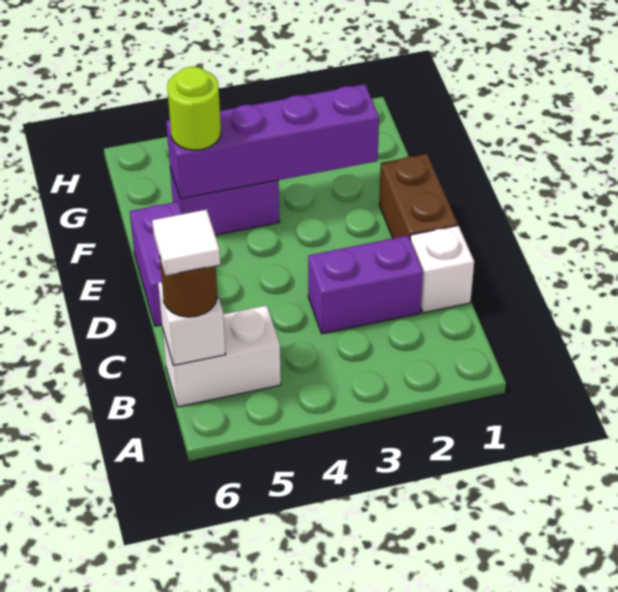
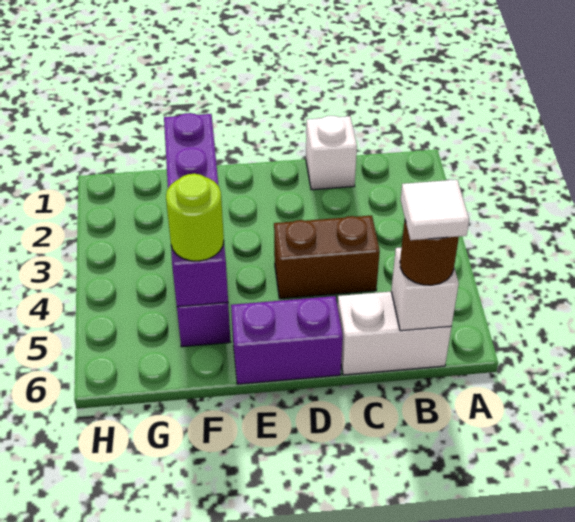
white 1x2 brick [163,305,281,407] -> white 1x2 brick turned to [338,292,451,375]
purple 1x2 brick [308,236,423,334] -> none
brown 1x2 brick [379,154,458,239] -> brown 1x2 brick moved to [274,215,380,299]

